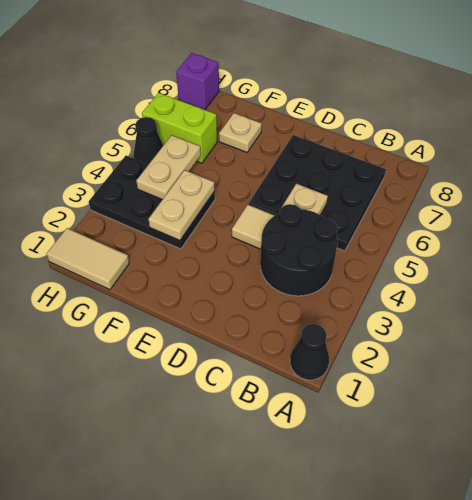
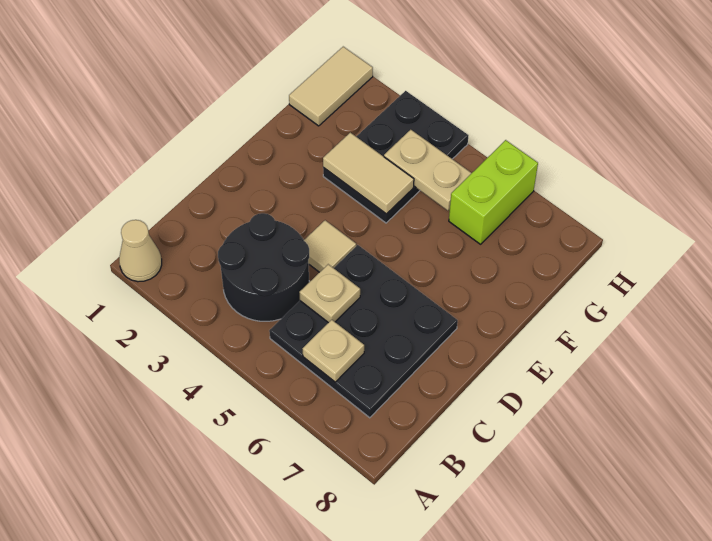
black 1x1 cone [290,324,329,380] -> tan 1x1 cone [119,220,162,282]
tan 1x2 plate [149,170,215,240] -> tan 1x2 tile [323,133,414,214]
tan 1x1 plate [219,113,262,152] -> tan 1x1 plate moved to [303,320,364,382]
black 1x1 cone [134,117,163,164] -> none
purple 1x1 brick [176,53,219,110] -> none

